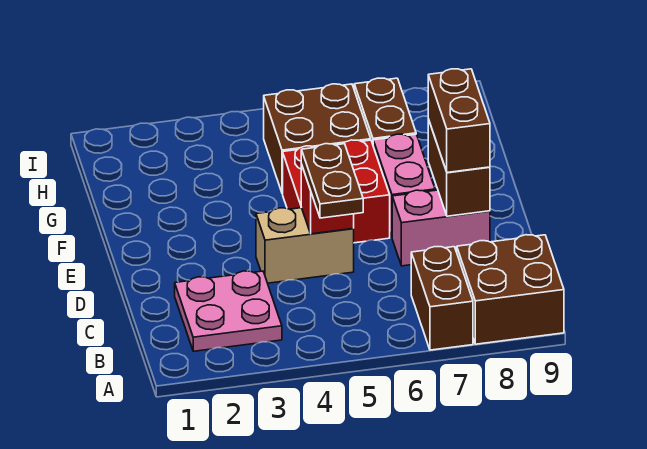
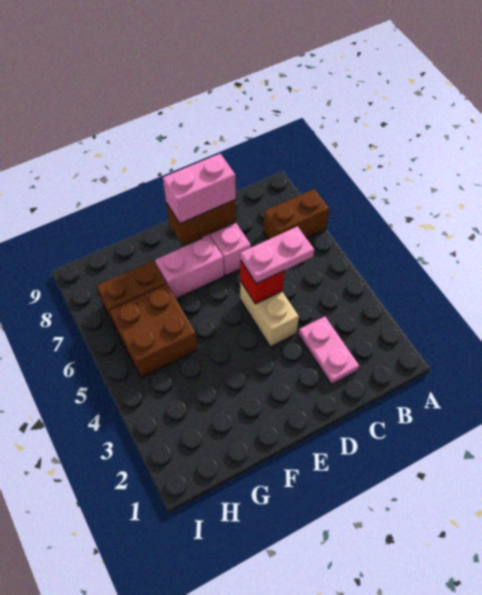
brown 2x2 brick [457,235,564,344] -> none
pink 2x2 plate [175,271,282,351] -> pink 1x2 plate [299,317,359,384]
brown 1x2 plate [301,144,363,218] -> pink 1x2 plate [240,226,314,284]
brown 1x2 brick [428,69,490,172] -> pink 1x2 brick [163,154,236,224]
red 2x2 brick [283,140,390,243] -> none

